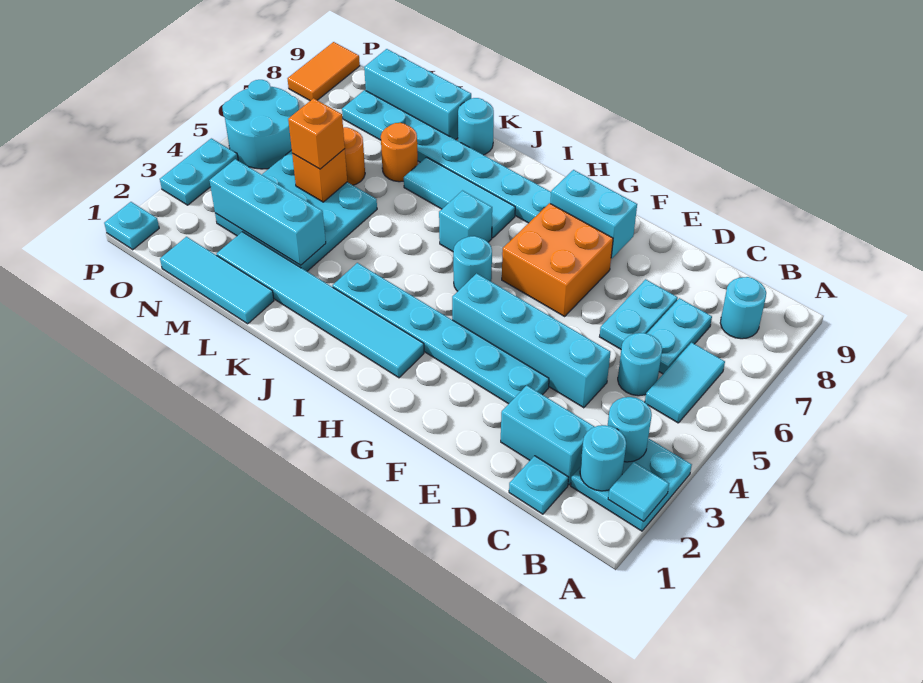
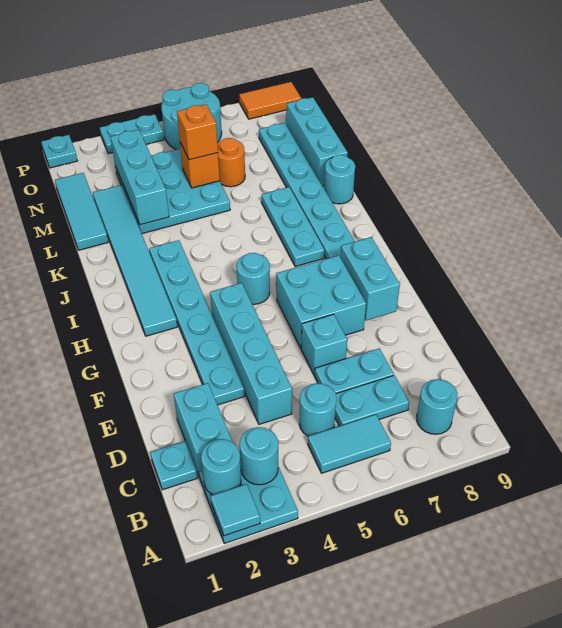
orange 2x2 brick [502,203,613,316] -> cyan 2x2 brick [276,256,366,348]
cyan 1x1 brick [439,191,492,251] -> cyan 1x1 brick moved to [301,314,347,375]
cyan 1x3 tile [404,157,515,238] -> cyan 1x3 plate [262,187,325,267]
orange 1x1 round brick [381,123,418,182] -> none

